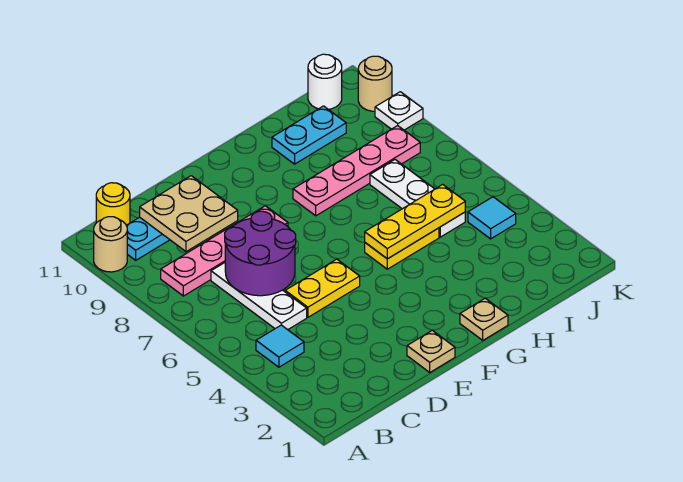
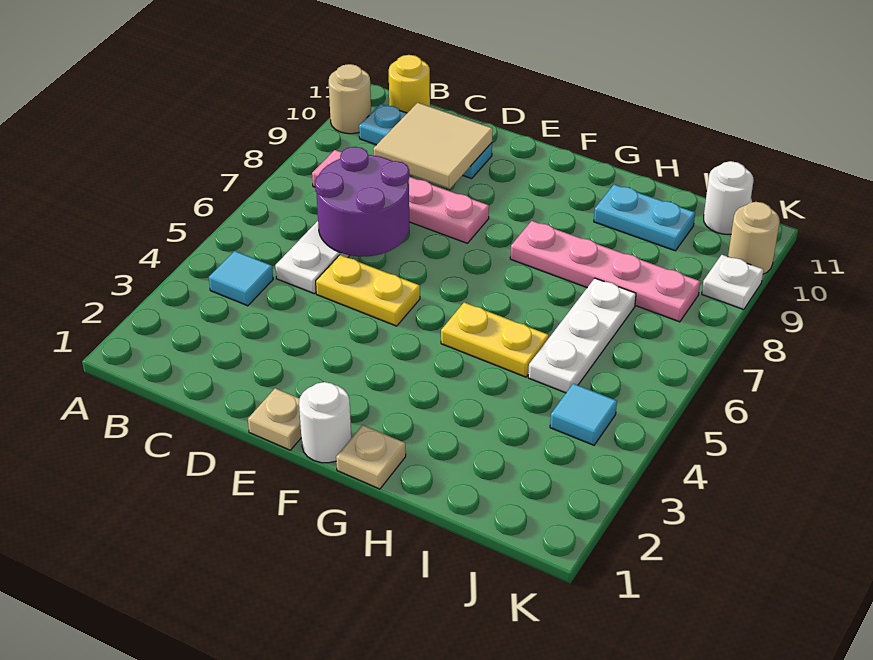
tan 2x2 plate [140,176,238,252] -> tan 2x2 tile [373,103,493,189]
none -> white 1x1 round brick [299,382,351,463]
yellow 1x3 plate [365,185,465,259] -> none

